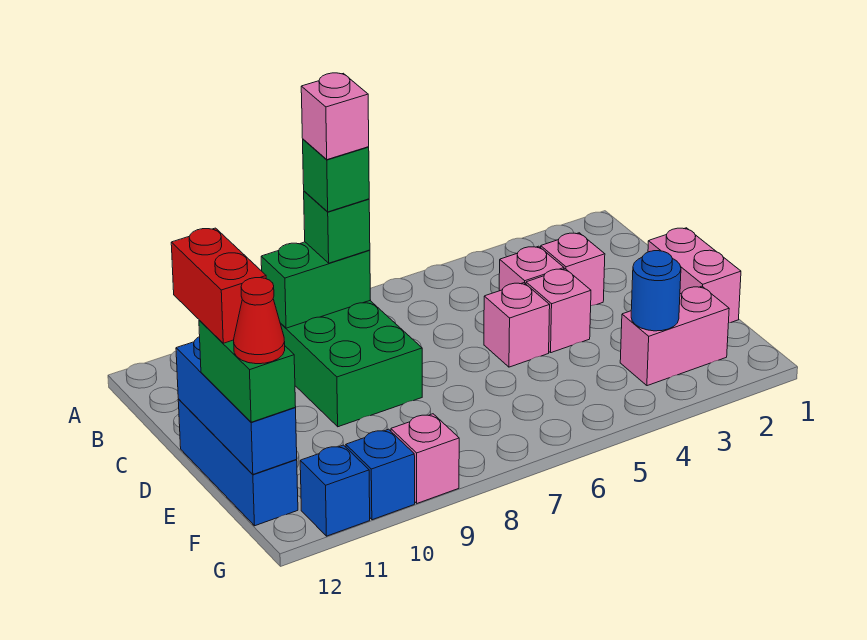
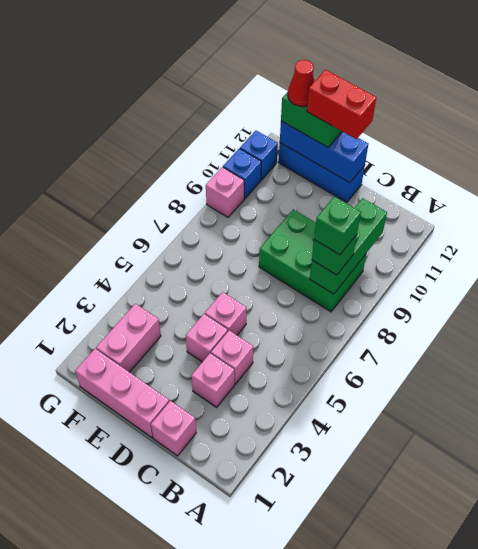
green 1x2 brick [261,242,370,328] -> green 1x3 brick [310,198,387,294]
pink 1x1 brick [301,73,369,160] -> pink 1x1 brick moved to [151,401,196,456]
pink 1x2 brick [648,228,741,323] -> pink 1x3 brick [75,349,169,438]
blue 1x1 round brick [631,251,681,331] -> none

